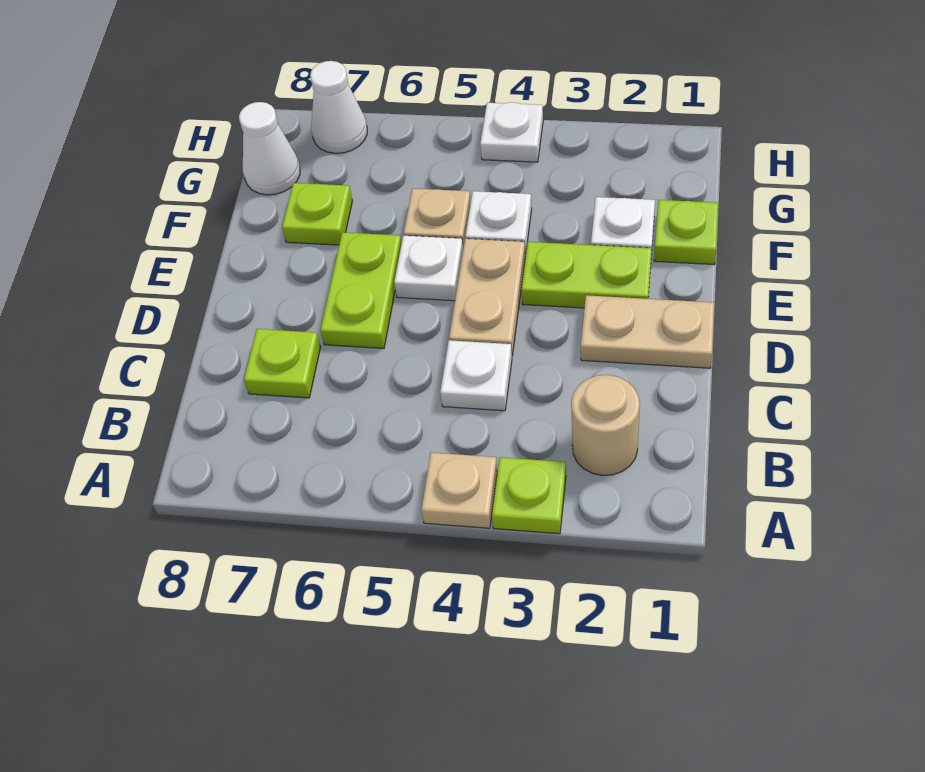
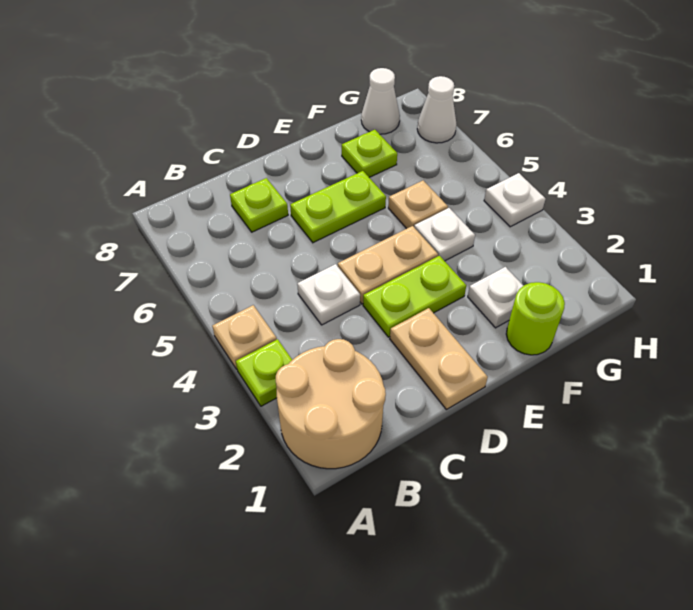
tan 1x1 round brick [571,375,640,475] -> tan 2x2 round brick [276,339,386,469]
lime 1x2 plate [521,242,652,308] -> lime 1x2 plate turned to [363,256,466,337]
white 1x1 plate [394,236,463,301] -> none
lime 1x1 plate [654,200,718,264] -> lime 1x1 round brick [506,282,565,355]

